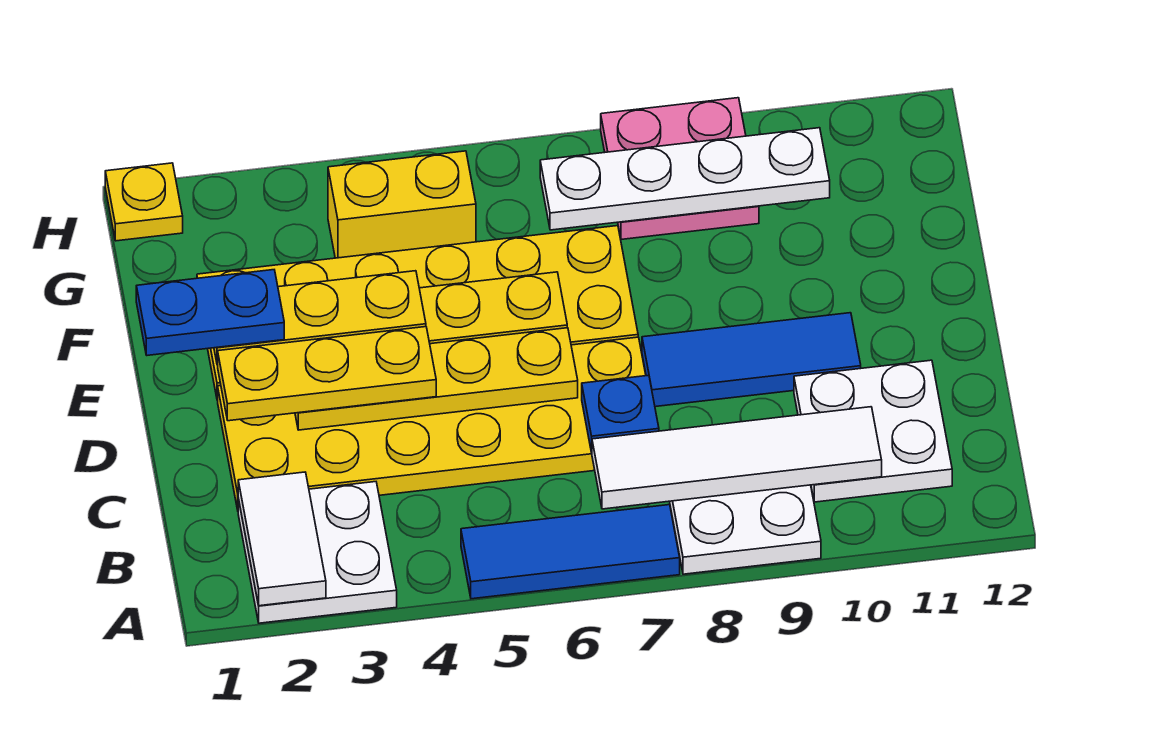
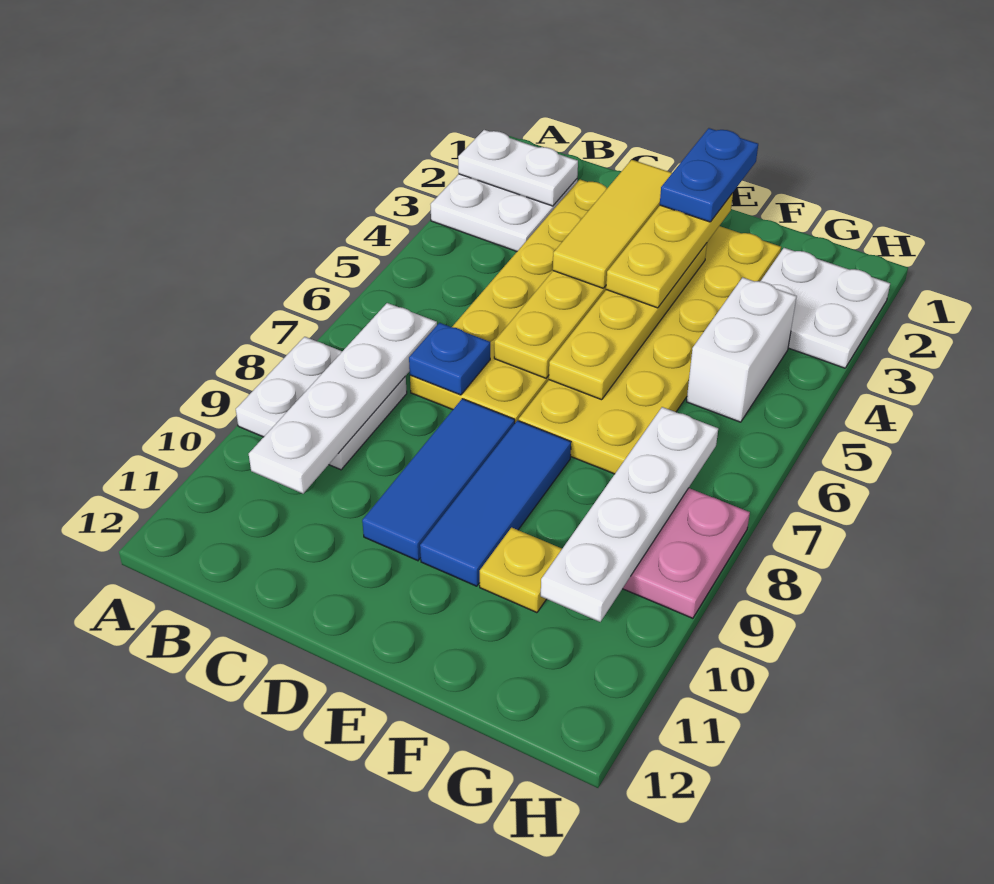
white 1x2 tile [238,472,326,606] -> white 1x2 plate [458,130,578,206]
blue 1x3 tile [461,505,680,599] -> blue 1x3 tile moved to [420,421,571,586]
white 1x4 tile [592,407,882,509] -> white 1x4 plate [249,303,437,494]
white 2x2 plate [794,360,952,502] -> white 2x2 plate moved to [760,248,890,368]
yellow 1x3 plate [218,327,436,421] -> yellow 1x3 tile [553,160,672,288]
yellow 1x2 brick [328,151,476,258] -> white 1x2 brick [687,277,797,422]
yellow 1x1 plate [105,163,183,241] -> yellow 1x1 plate moved to [480,528,562,613]

